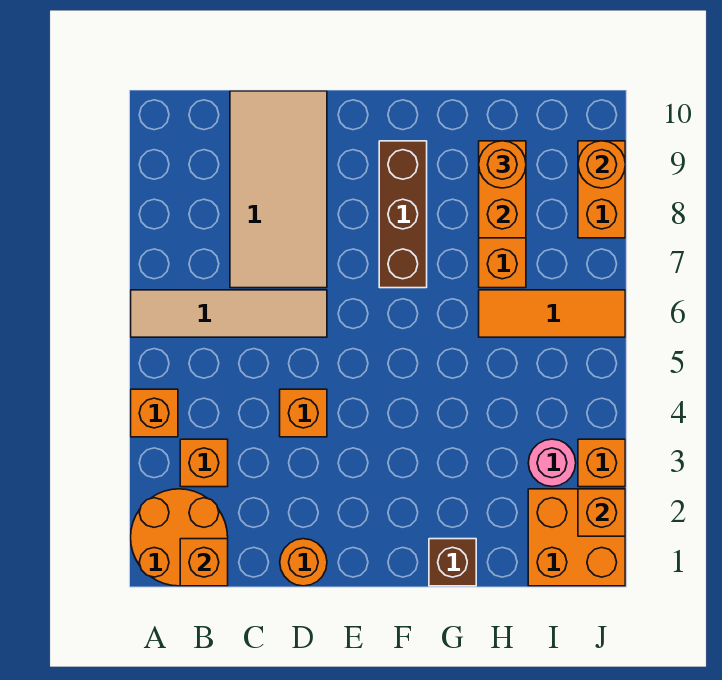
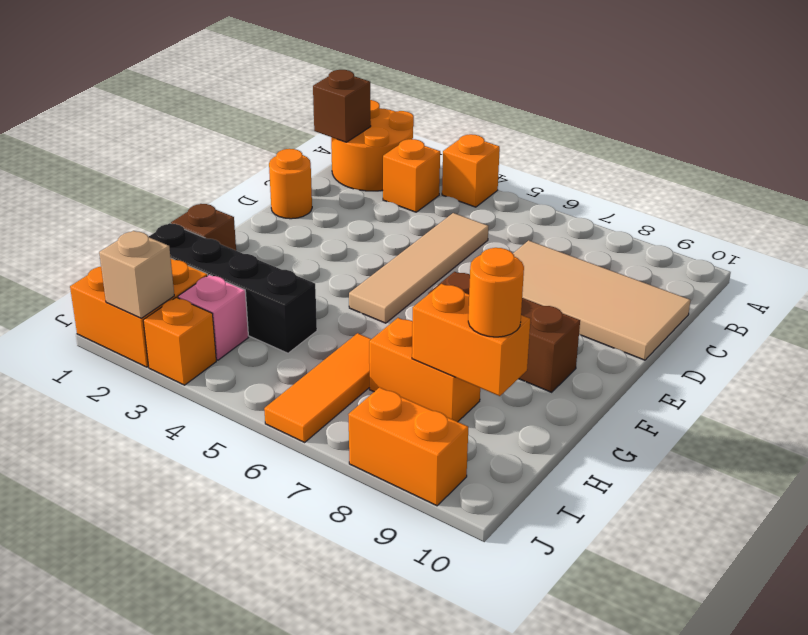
tan 1x4 tile [131,290,327,337] -> tan 1x4 tile moved to [349,213,488,323]
orange 1x1 brick [180,539,228,586] -> brown 1x1 brick [313,70,371,142]
orange 1x1 brick [280,389,327,437] -> none
none -> black 1x4 brick [149,223,317,353]
pink 1x1 round brick [528,439,576,486] -> pink 1x1 brick [178,275,249,360]
orange 1x1 brick [578,489,625,536] -> tan 1x1 brick [99,231,174,318]
orange 1x1 round brick [578,141,625,188] -> none

